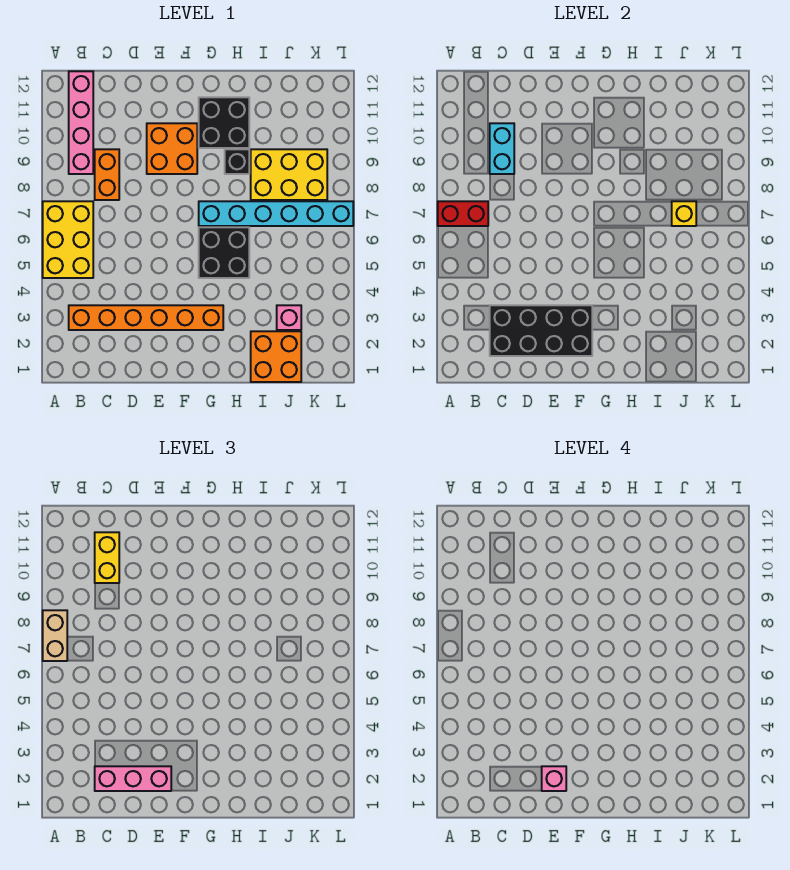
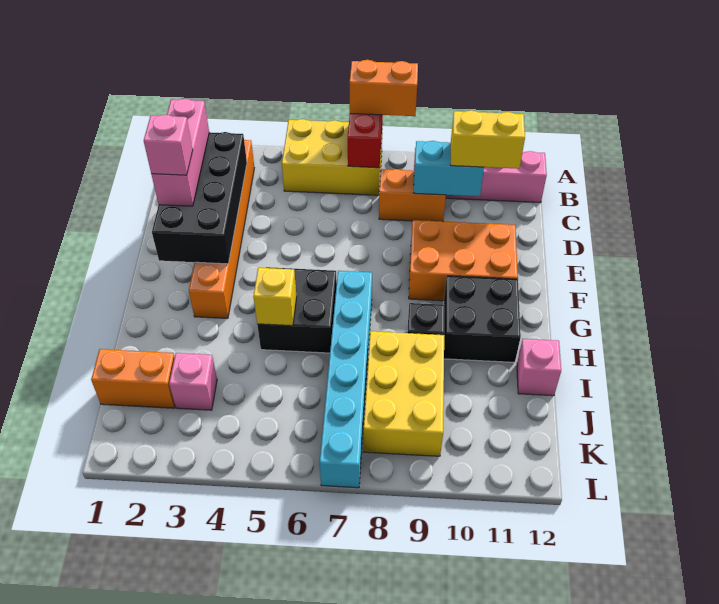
tan 1x2 brick [43,610,67,661] -> orange 1x2 brick [350,60,418,116]
orange 2x2 brick [147,123,197,174] -> orange 2x3 brick [409,220,518,301]
orange 2x2 brick [251,331,301,382] -> orange 1x2 brick [91,349,175,408]
none -> pink 1x1 brick [517,339,561,396]
yellow 1x1 brick [672,201,696,226] -> yellow 1x1 brick moved to [253,268,297,326]

